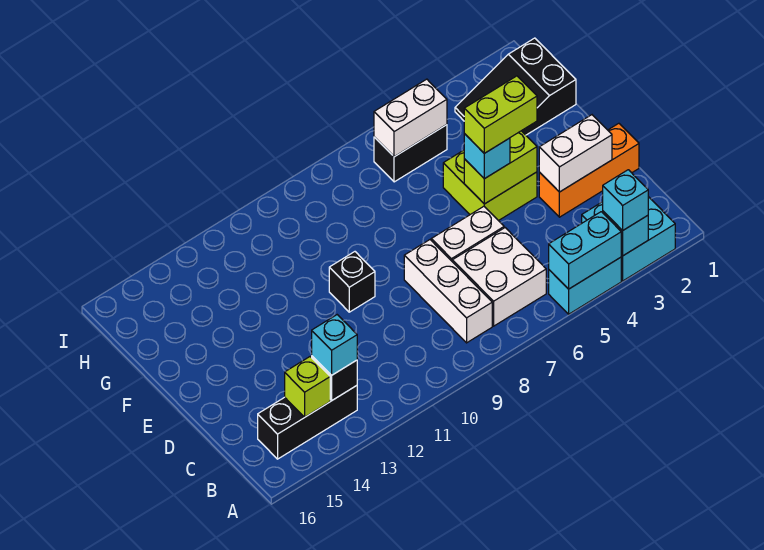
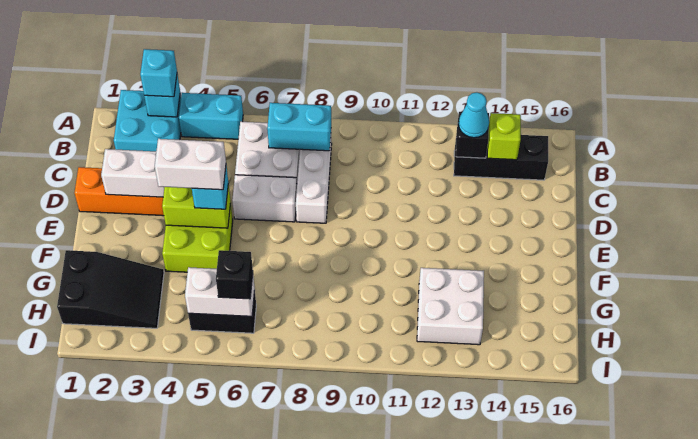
cyan 1x2 brick [549,212,621,289] -> cyan 1x2 brick moved to [267,103,331,151]
cyan 1x1 brick [312,315,357,375] -> cyan 1x1 cone [459,92,489,138]
lime 1x2 brick [464,76,537,153] -> white 1x2 brick [155,139,226,190]
black 1x1 brick [329,252,375,312] -> black 1x1 brick moved to [216,250,253,299]
none -> white 2x2 brick [417,268,484,345]

